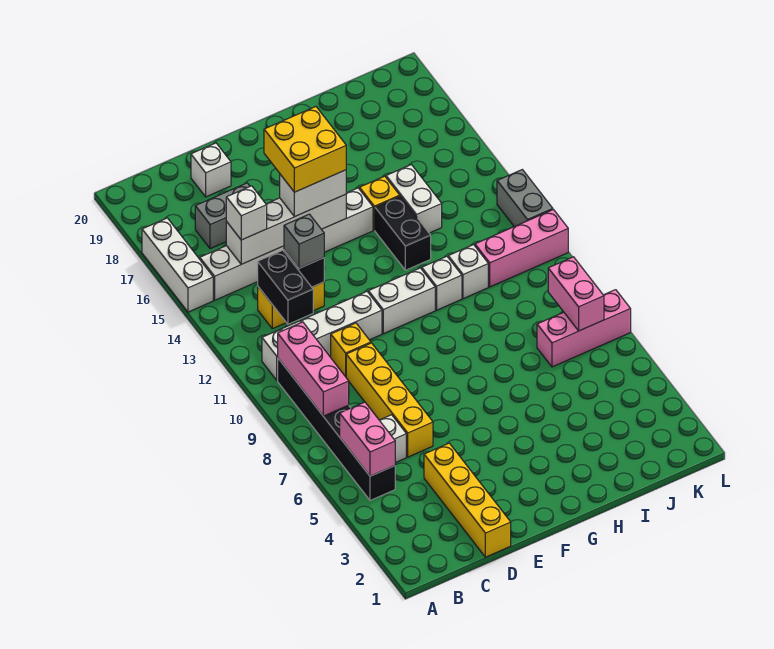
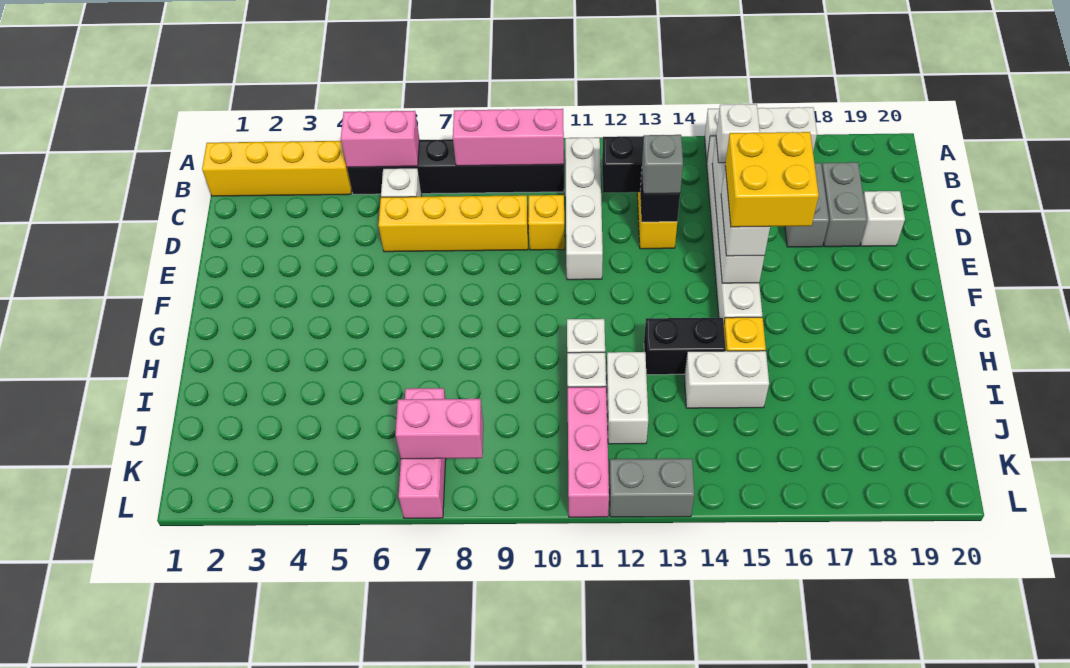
none -> grey 1x2 brick [822,162,867,247]
yellow 1x4 brick [424,443,511,557] -> yellow 1x4 brick moved to [202,141,352,196]
white 1x2 brick [368,268,435,334] -> white 1x2 brick moved to [606,352,648,444]

